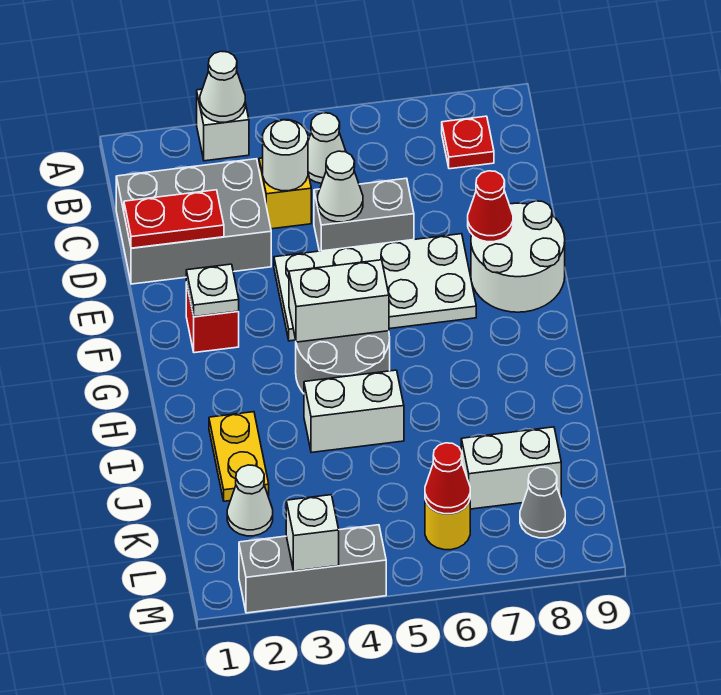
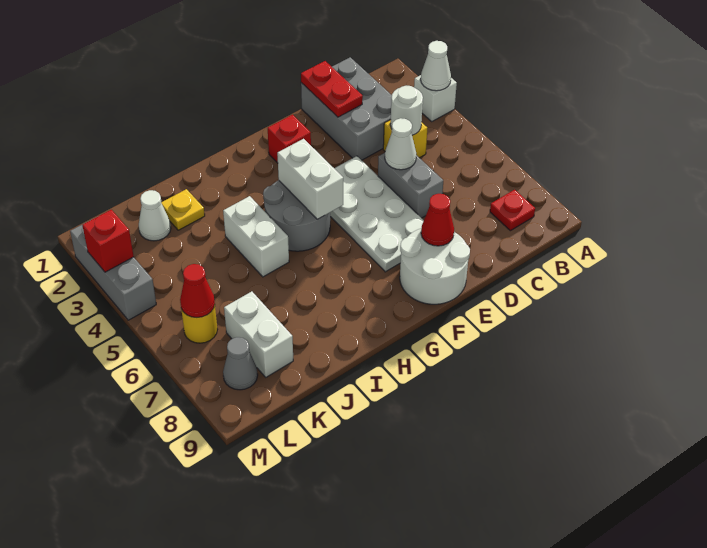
white 1x1 cone [308,113,346,184] -> none
white 1x1 plate [186,264,239,317] -> none
yellow 1x2 plate [209,412,269,501] -> yellow 1x1 plate [161,189,205,230]
white 1x1 brick [286,495,339,571] -> red 1x1 brick [82,210,134,272]

